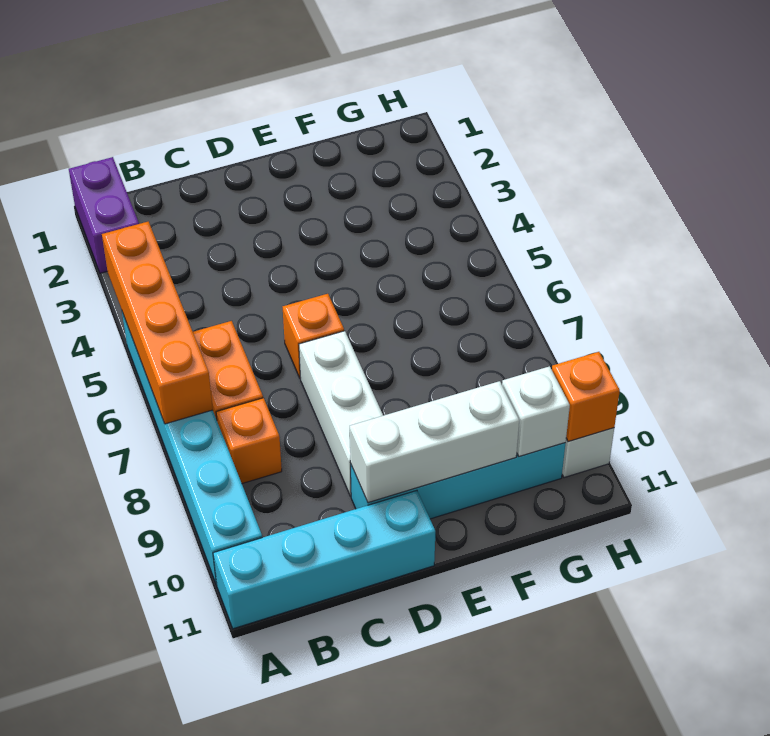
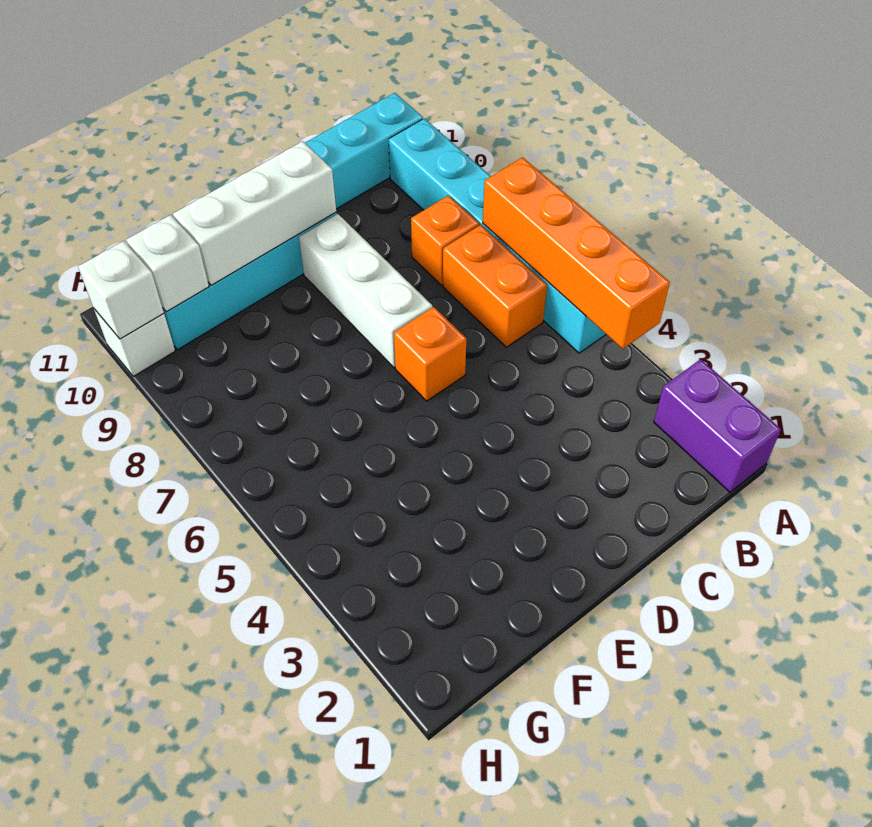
orange 1x1 brick [552,352,620,442] -> white 1x1 brick [78,241,164,339]

